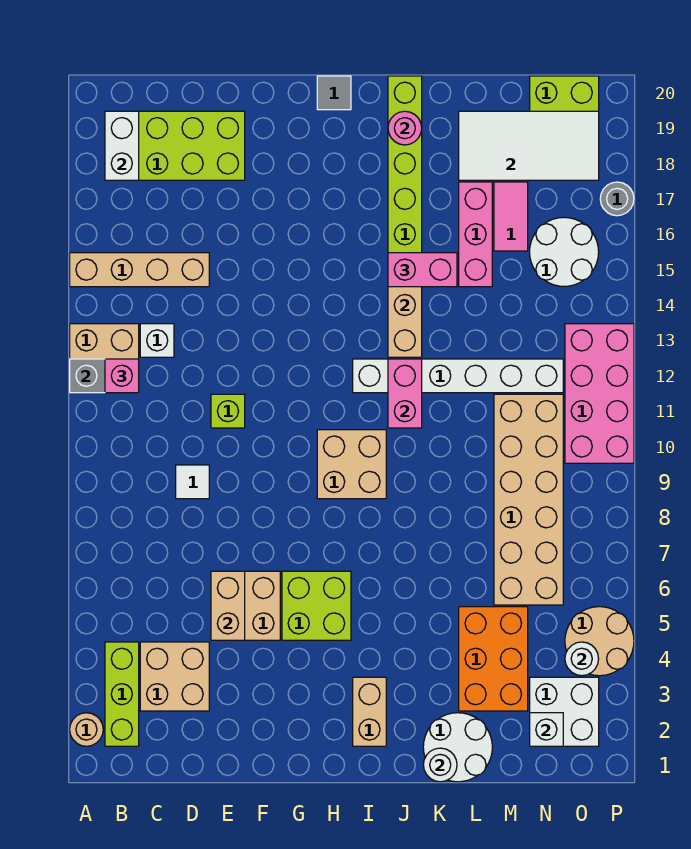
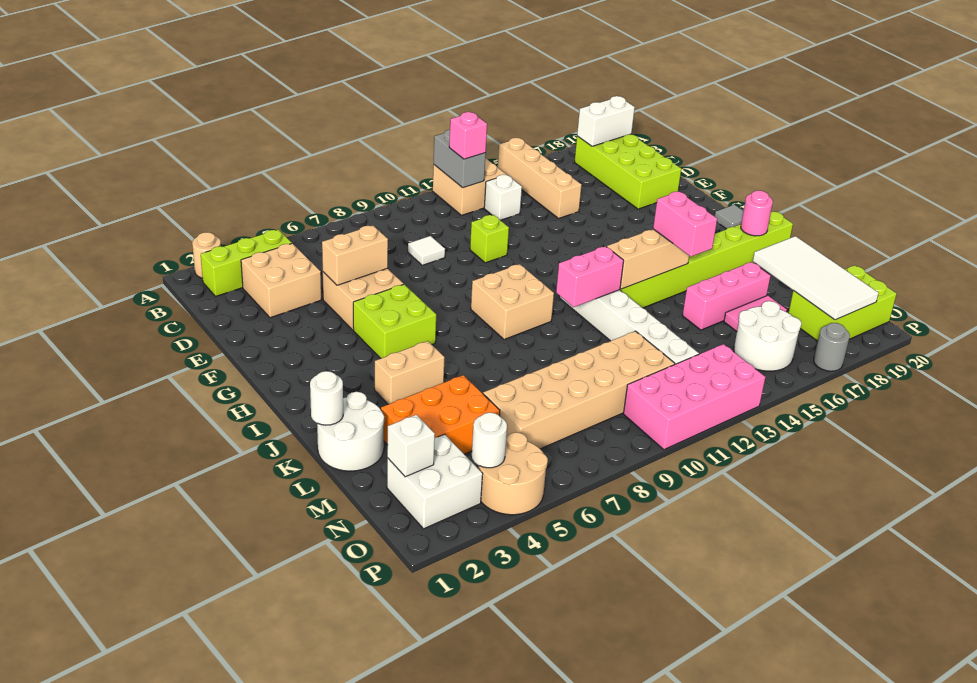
tan 1x2 brick [353,677,386,746] -> tan 1x2 brick moved to [375,341,445,404]

